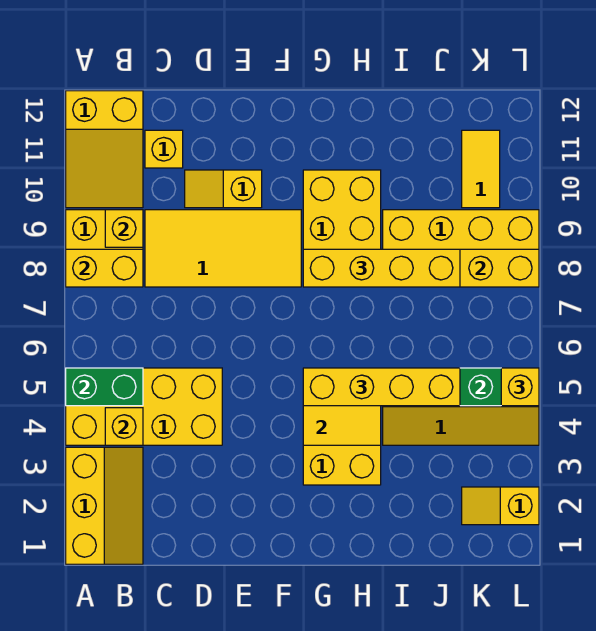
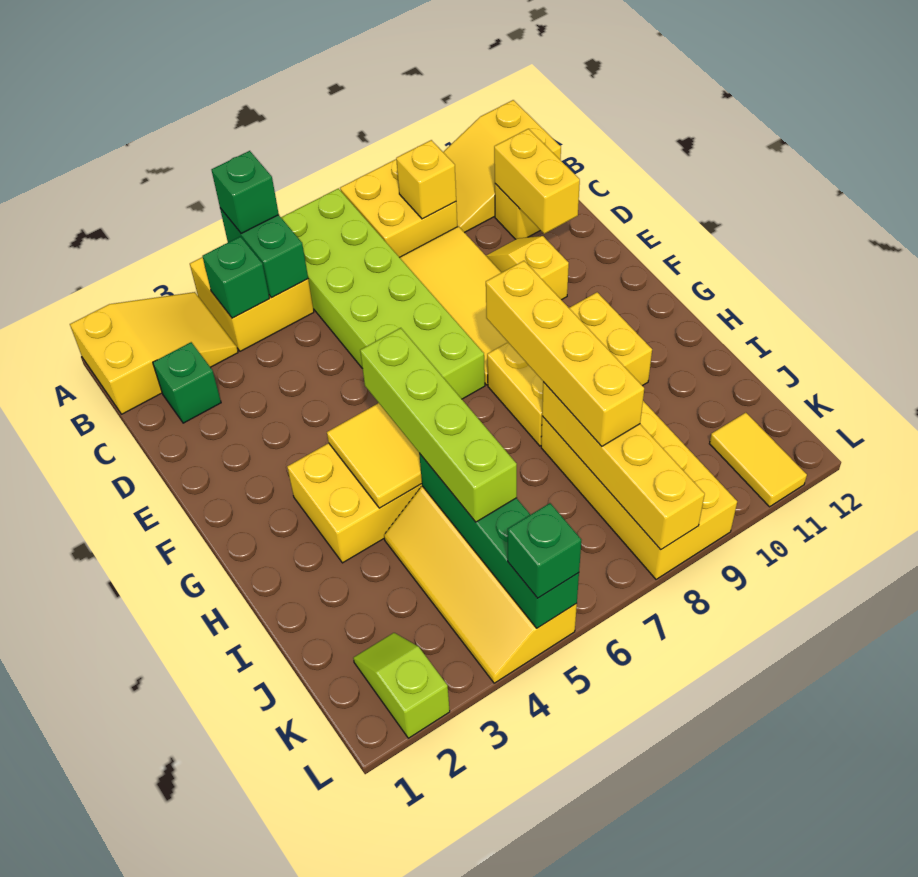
yellow 2x3 slope [66,447,143,564] -> yellow 2x3 slope turned to [70,292,238,414]
yellow 2x4 brick [66,368,222,445] -> yellow 2x2 brick [190,257,314,351]
none -> green 1x1 brick [211,151,279,234]
none -> lime 2x6 brick [281,188,485,399]
yellow 1x2 brick [66,249,143,287] -> yellow 1x2 brick moved to [494,129,580,234]
yellow 1x1 brick [105,408,143,445] -> green 1x1 brick [202,237,269,318]
none -> green 1x1 brick [153,342,221,423]
yellow 1x4 brick [303,368,460,406] -> lime 1x4 brick [360,328,517,522]
yellow 1x2 slope [462,487,539,525] -> lime 1x2 slope [353,633,450,738]
yellow 1x2 tile [462,130,500,208] -> yellow 1x2 tile turned to [709,413,807,507]
yellow 1x1 brick [501,368,539,406] -> green 1x1 brick [508,503,581,598]

